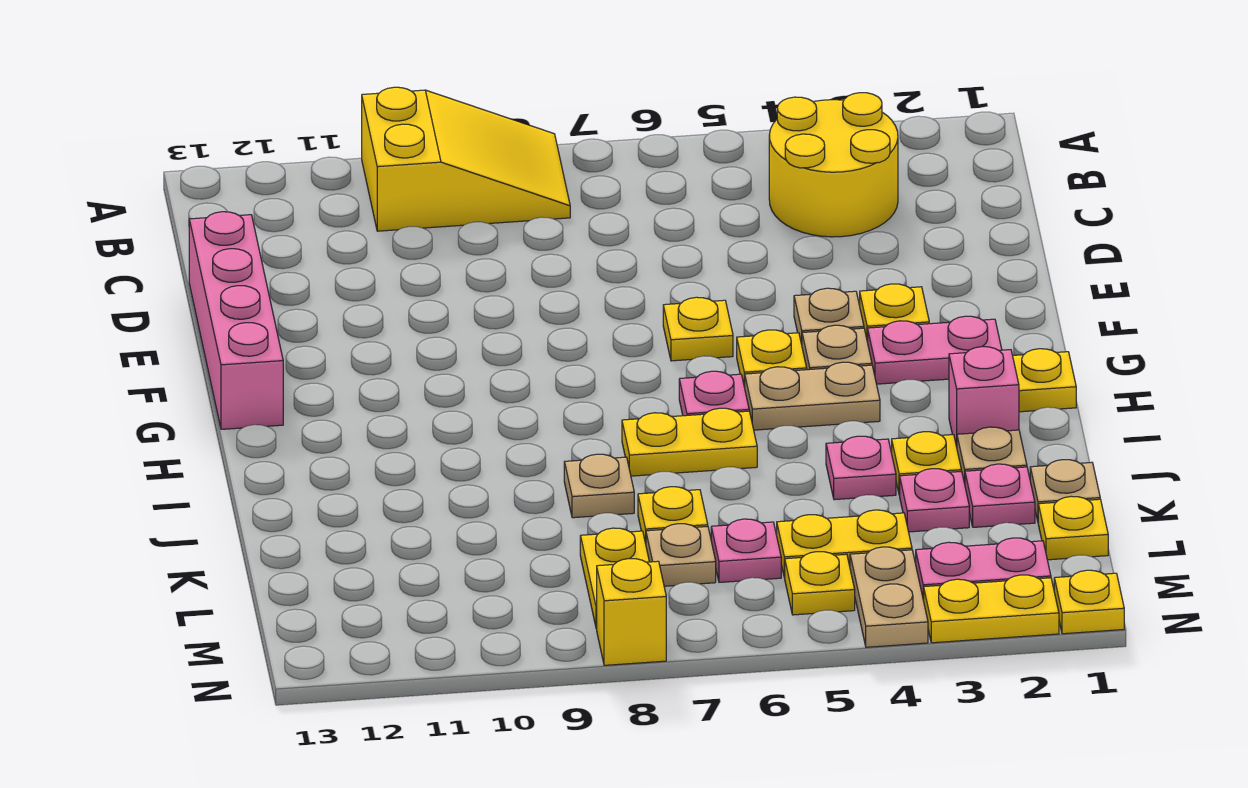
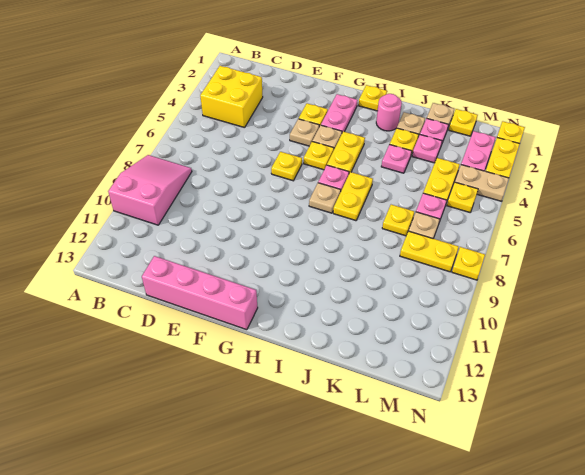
yellow 2x3 slope [362,87,570,231] -> pink 2x3 slope [108,155,192,225]
yellow 2x2 round brick [769,93,898,237] -> yellow 2x2 brick [200,66,263,128]
tan 1x2 plate [745,362,880,430] -> yellow 1x2 plate [327,132,365,173]
pink 1x1 brick [949,347,1019,447] -> pink 1x1 round brick [376,94,402,131]
tan 1x1 plate [564,454,634,518] -> tan 1x1 plate moved to [309,183,341,213]
yellow 1x1 brick [597,559,666,665] -> yellow 1x1 plate [452,247,485,280]

